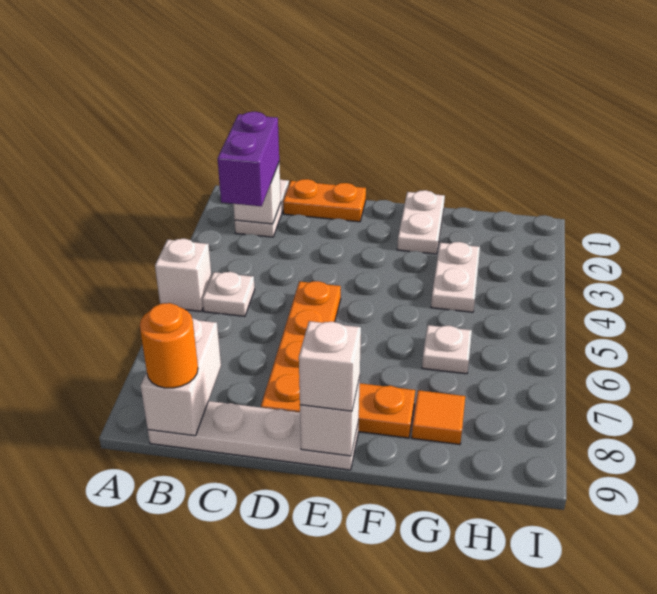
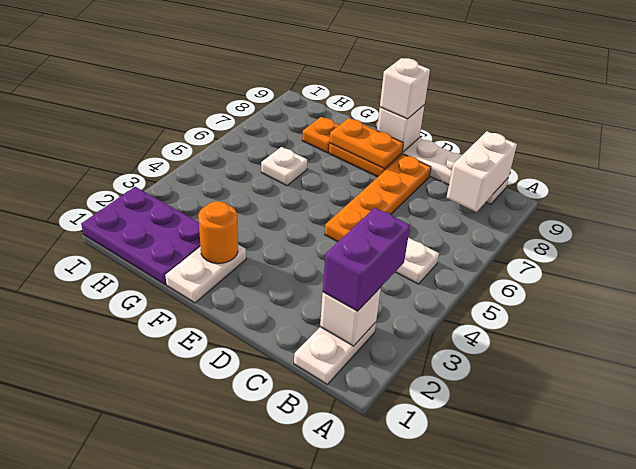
white 1x1 brick [155,239,212,311] -> none
orange 1x1 round brick [140,303,198,388] -> orange 1x1 round brick moved to [198,201,238,263]
orange 1x2 plate [283,179,366,222] -> orange 1x2 plate moved to [330,118,403,169]
none -> purple 2x3 plate [81,187,200,284]
white 1x2 plate [431,242,480,312] -> none
orange 1x1 tile [412,390,465,444] -> orange 1x1 plate [302,117,339,153]

